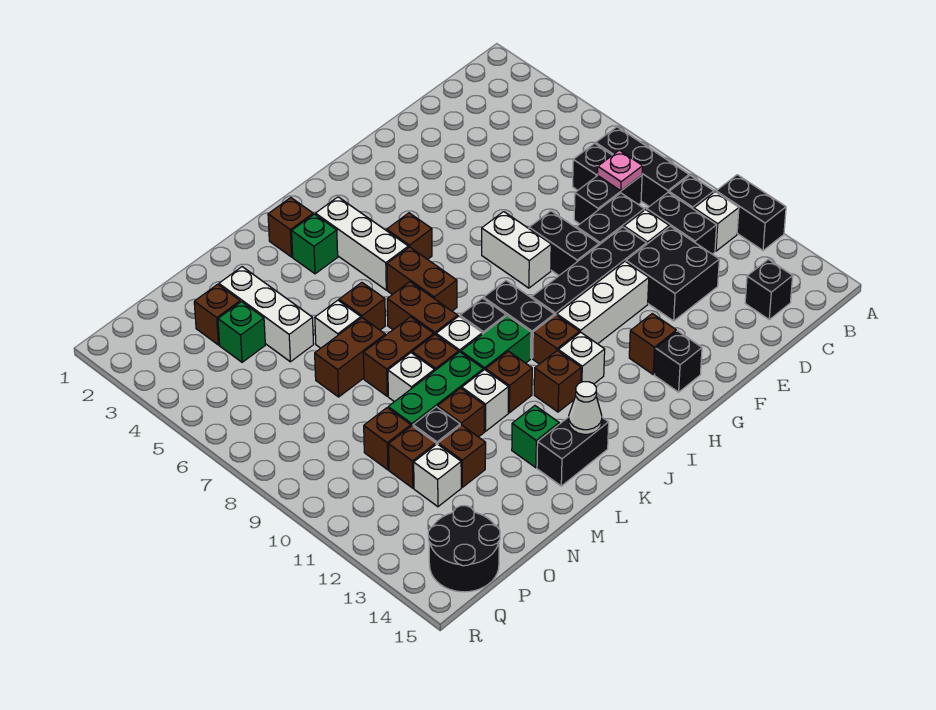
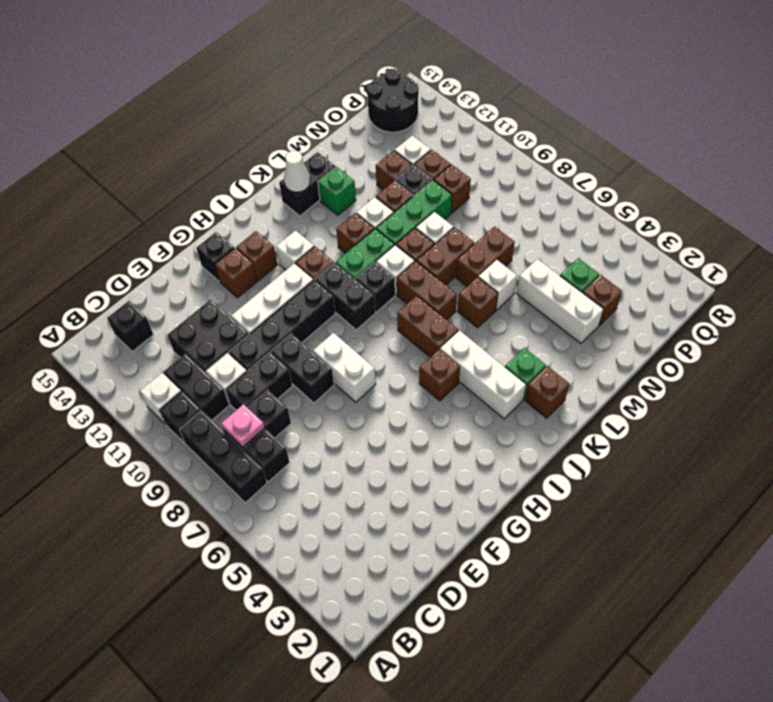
black 1x2 brick [716,175,786,250] -> none
brown 1x1 brick [534,351,581,412] -> brown 1x1 brick moved to [236,231,278,281]

